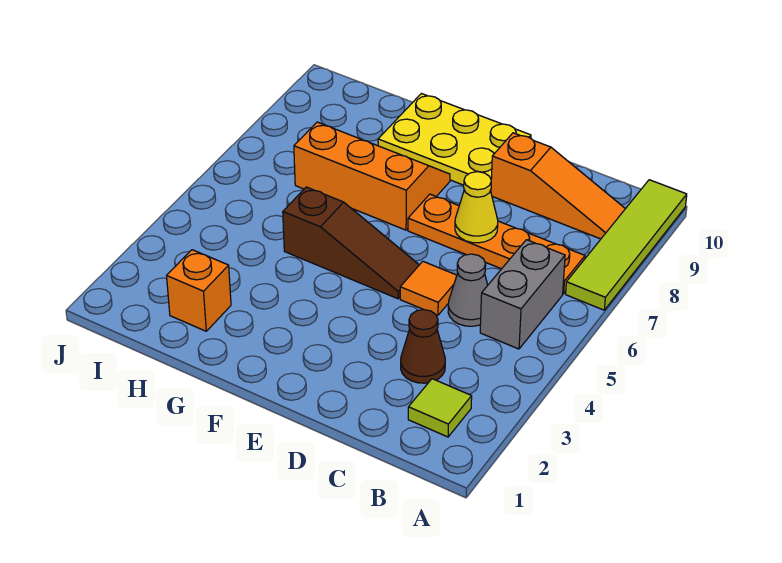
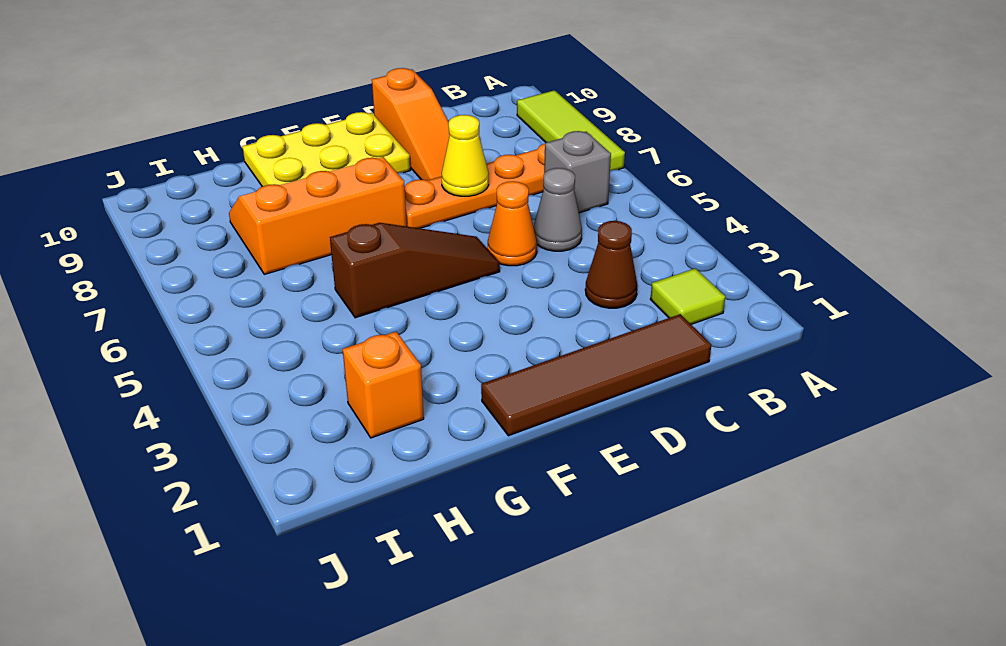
lime 1x4 tile [566,180,687,310] -> lime 1x3 tile [517,90,625,171]
grey 1x2 brick [480,240,565,349] -> grey 1x1 brick [544,131,611,213]
orange 1x3 slope [491,133,625,239] -> orange 1x3 slope turned to [372,68,450,180]
none -> brown 1x4 tile [481,314,711,436]
orange 1x1 tile [400,261,457,315] -> orange 1x1 cone [488,181,537,266]

